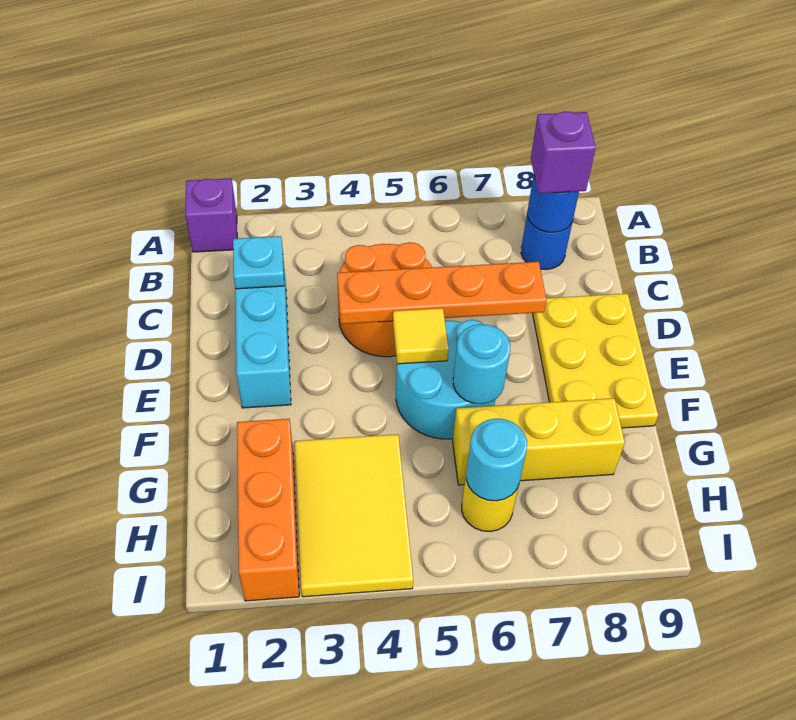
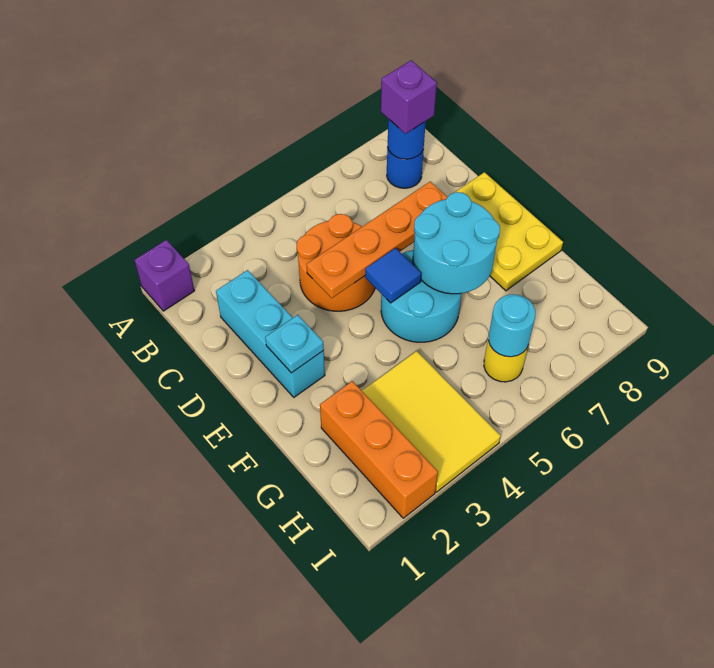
cyan 1x1 plate [233,236,284,289] -> cyan 1x1 plate moved to [265,315,324,373]
yellow 1x1 tile [393,308,449,364] -> blue 1x1 tile [365,248,421,303]
cyan 1x1 round brick [453,324,510,404] -> cyan 2x2 round brick [413,192,500,294]
yellow 1x3 brick [453,398,625,485] -> none

